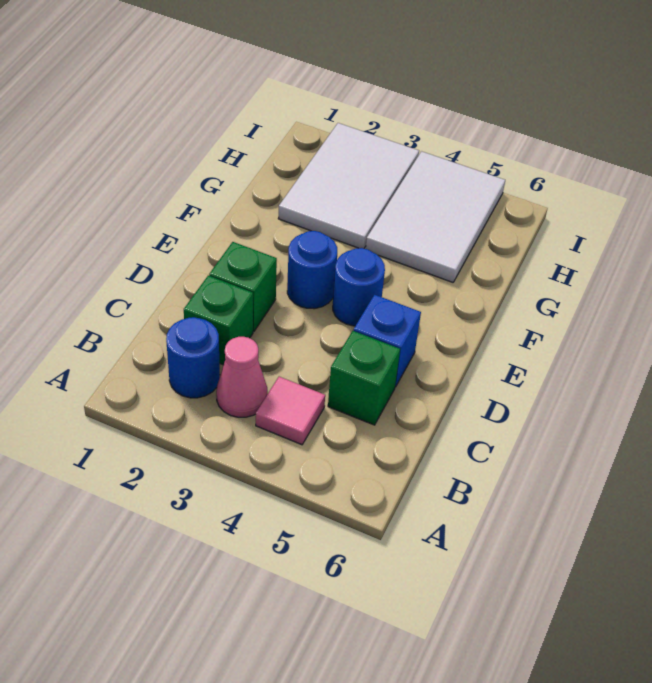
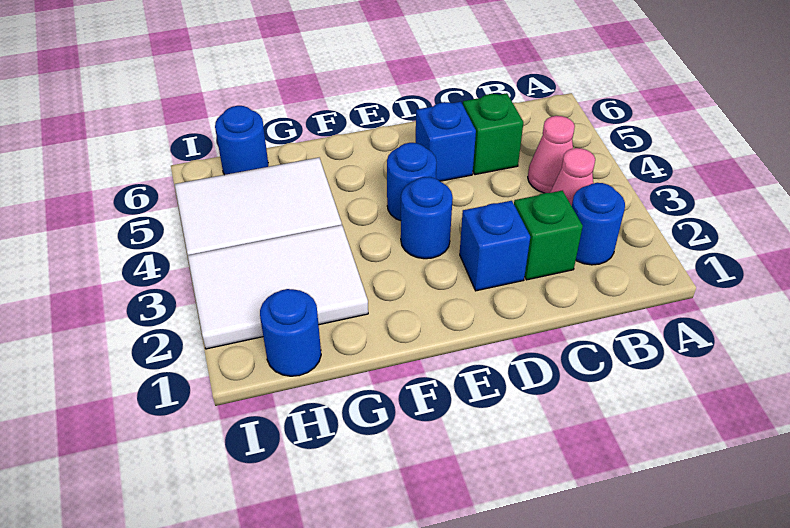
pink 1x1 tile [256,377,325,445] -> pink 1x1 cone [528,116,575,193]
green 1x1 brick [209,242,277,332] -> blue 1x1 brick [460,201,530,291]
none -> blue 1x1 round brick [260,289,321,376]
none -> blue 1x1 round brick [215,106,268,175]

